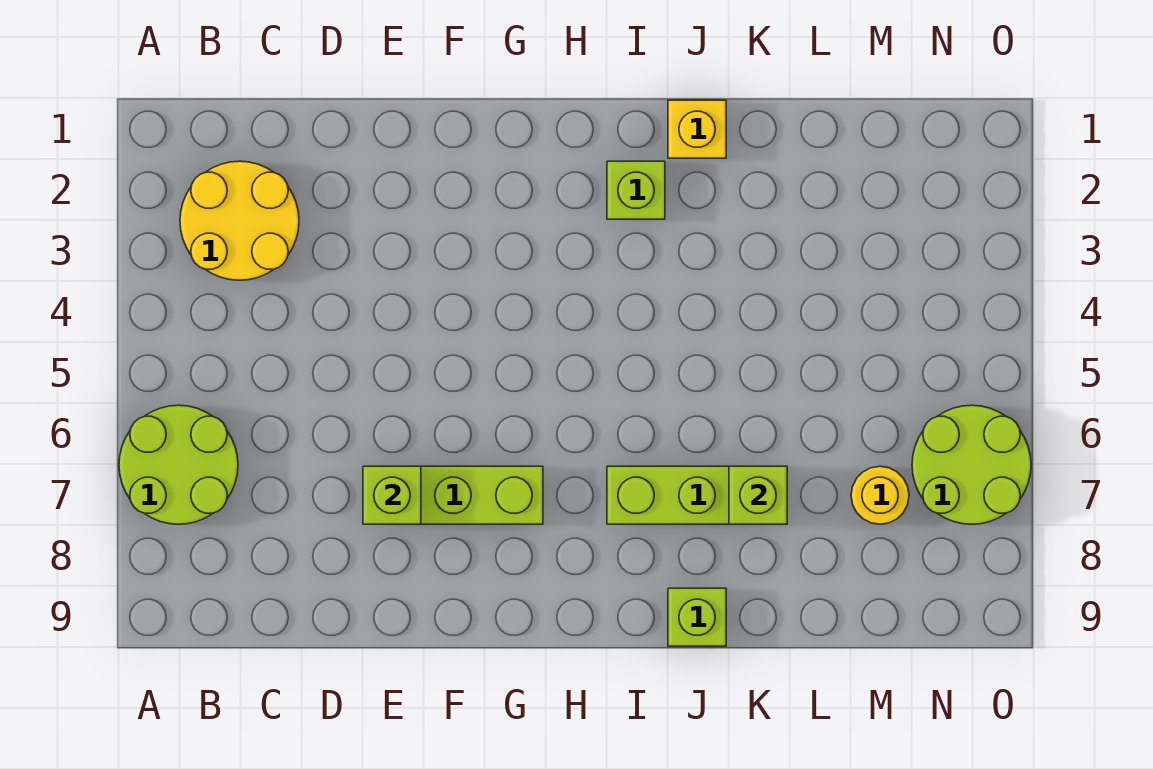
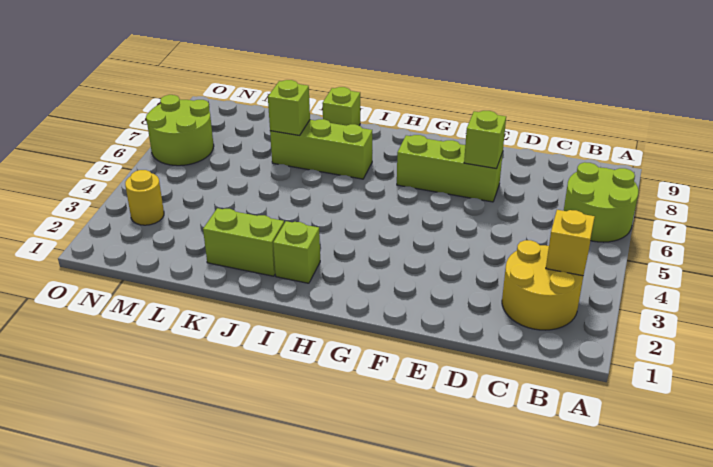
yellow 1x1 brick [668,100,726,158] -> yellow 1x1 brick moved to [546,210,595,276]
none -> lime 1x2 brick [203,208,284,276]
yellow 1x1 round brick [851,466,909,524] -> yellow 1x1 round brick moved to [125,170,164,225]

